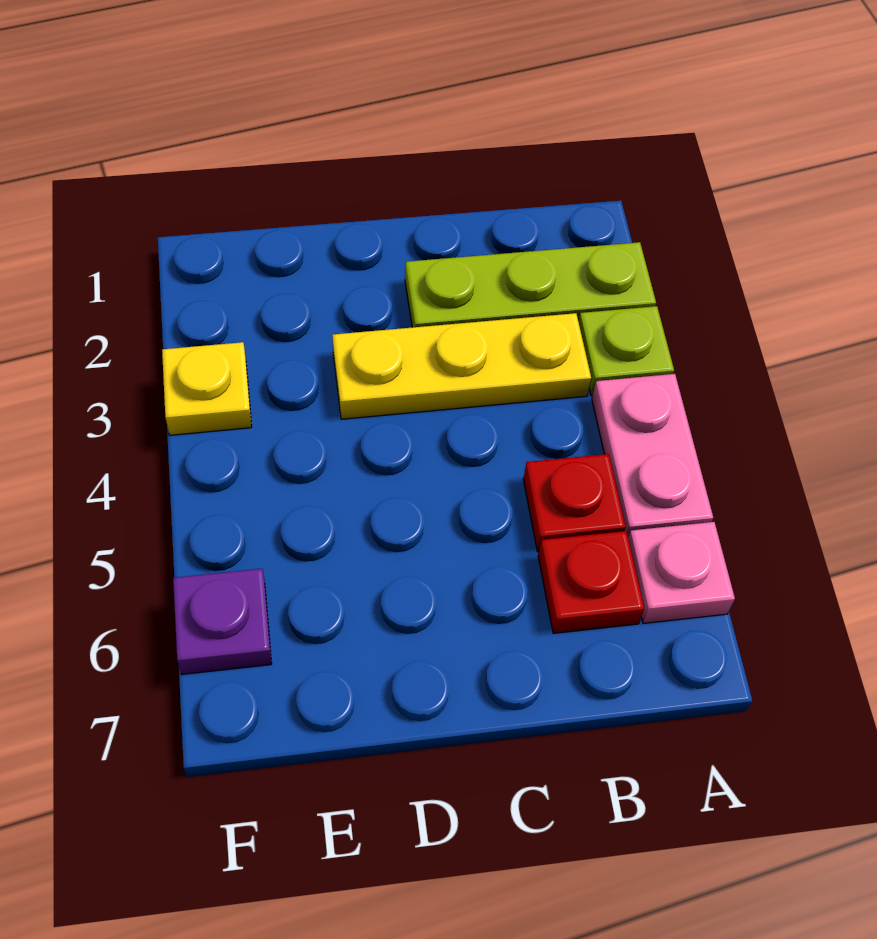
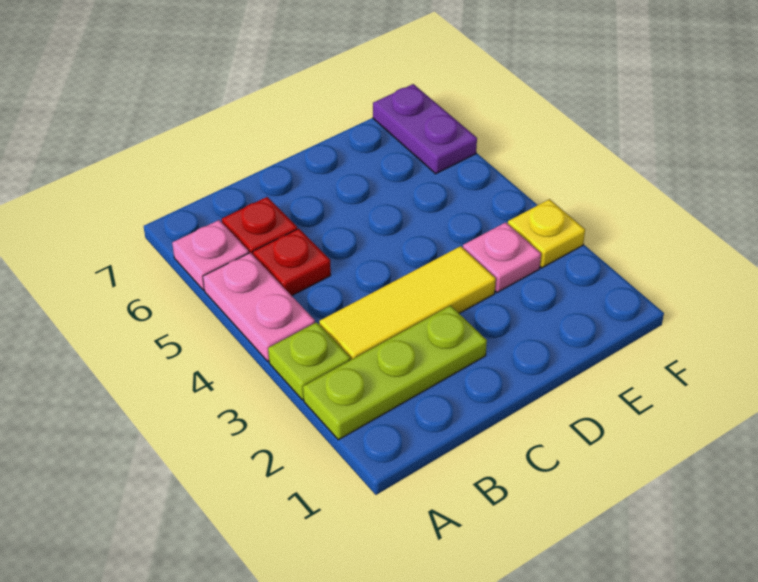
yellow 1x3 plate [332,313,591,419] -> yellow 1x3 tile [319,246,496,360]
none -> pink 1x1 plate [463,222,541,292]
purple 1x1 plate [173,569,272,674] -> purple 1x2 plate [373,84,477,174]

